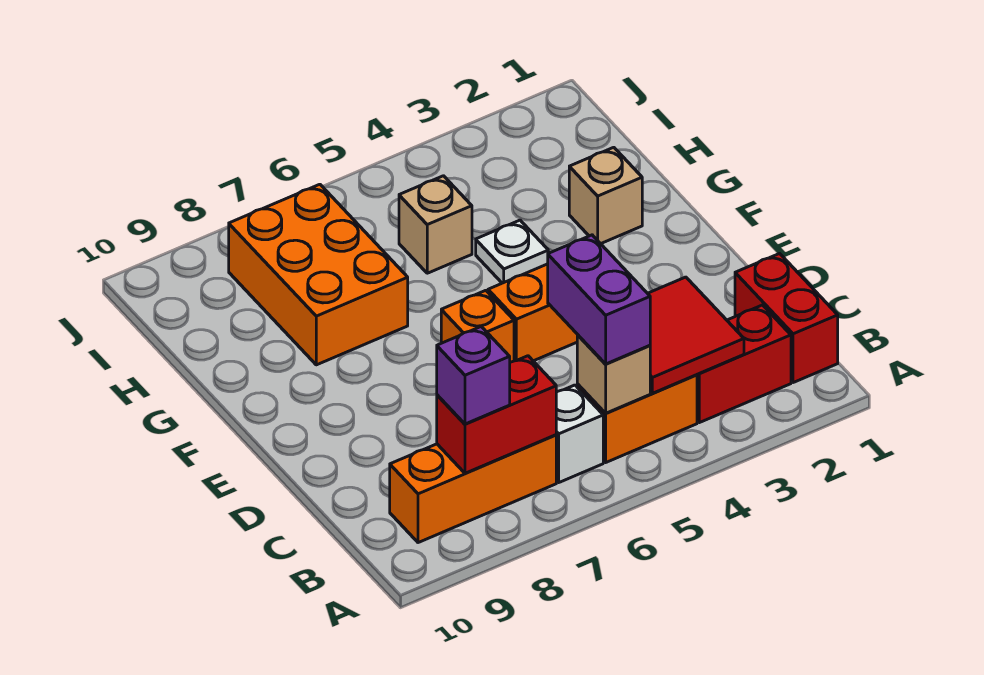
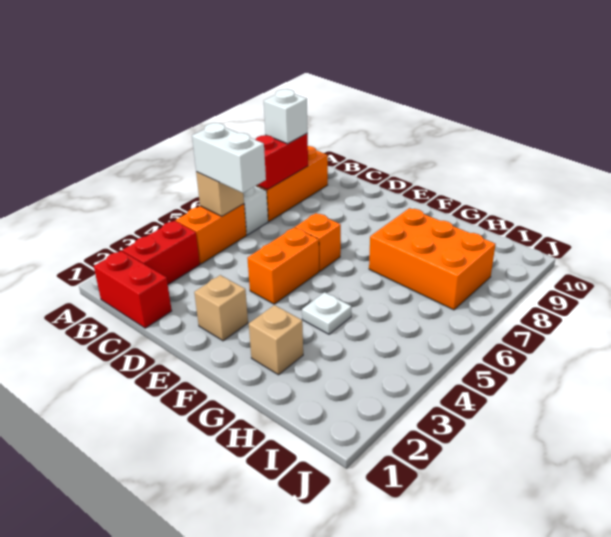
red 2x2 tile [648,277,744,393] -> none
purple 1x2 brick [548,235,650,364] -> white 1x2 brick [192,123,266,193]
purple 1x1 brick [437,327,510,424] -> white 1x1 brick [264,89,307,144]
tan 1x1 brick [399,176,472,273] -> tan 1x1 brick moved to [194,275,248,341]

